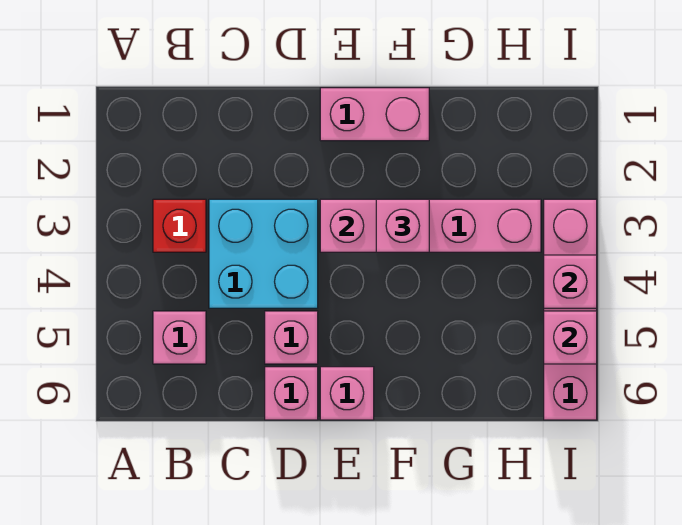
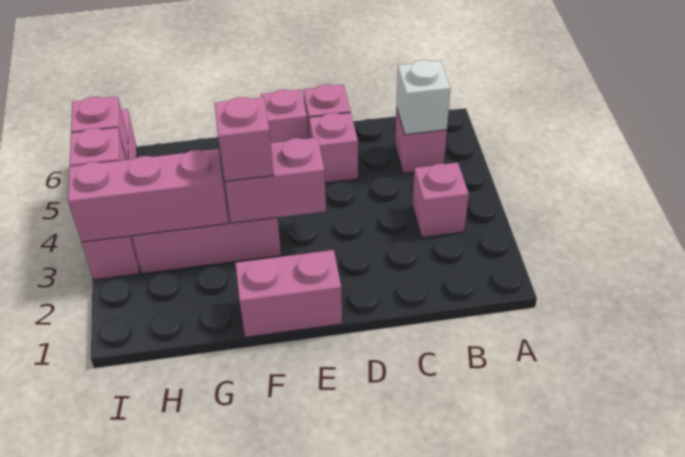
red 1x1 brick [153,199,206,252] -> pink 1x1 brick [412,163,469,237]
none -> white 1x1 brick [396,60,451,135]
cyan 2x2 brick [209,199,318,308] -> none
none -> pink 1x3 brick [68,149,228,242]

